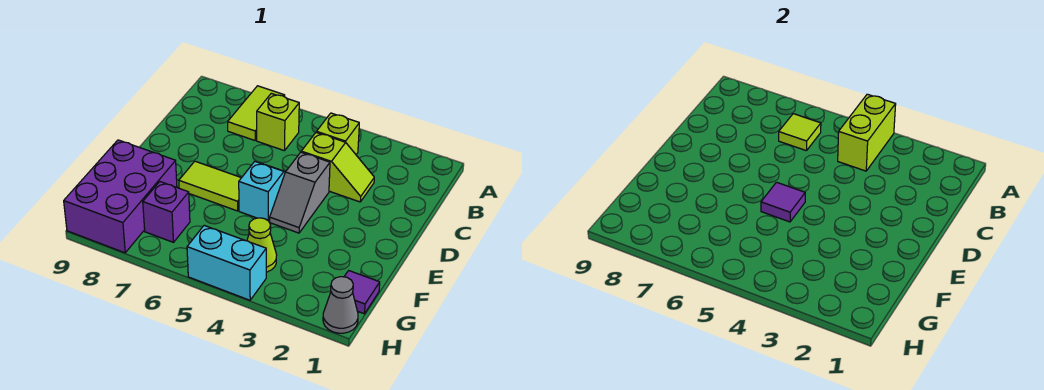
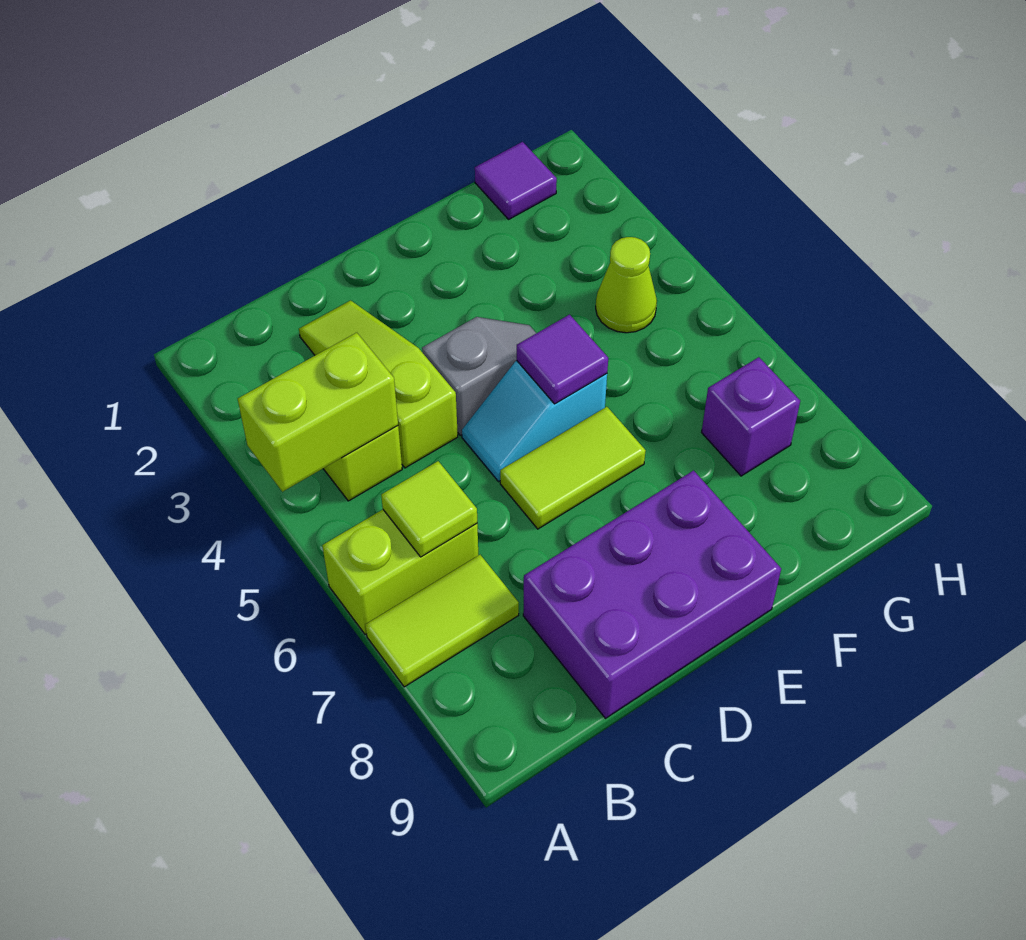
lime 1x1 brick [257,93,299,151] -> lime 1x2 brick [322,510,478,635]
lime 1x2 slope [301,132,374,202] -> lime 1x3 slope [299,300,458,468]
lime 1x2 tile [179,161,241,211] -> lime 1x2 tile turned to [500,407,646,529]
purple 2x3 brick [64,140,177,253] -> purple 2x3 brick moved to [523,470,781,718]
grey 1x1 cone [323,277,358,333] -> none
cyan 1x2 brick [187,226,266,300] -> none

